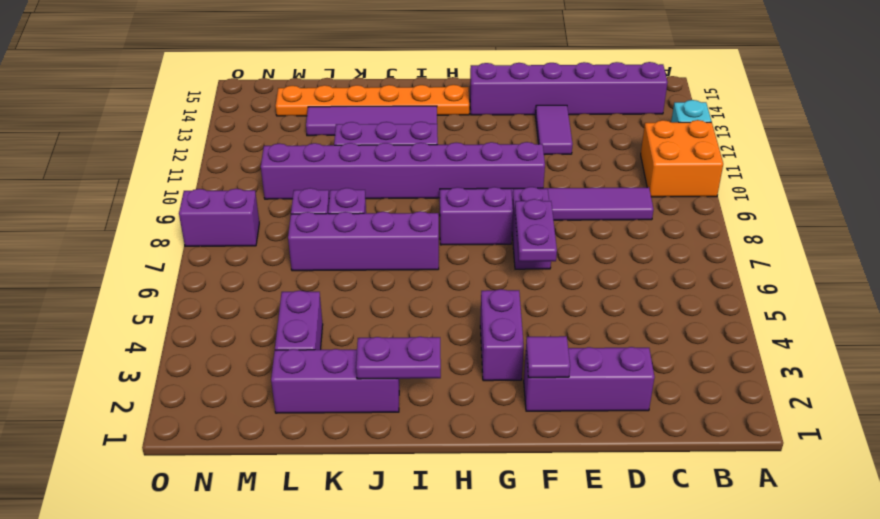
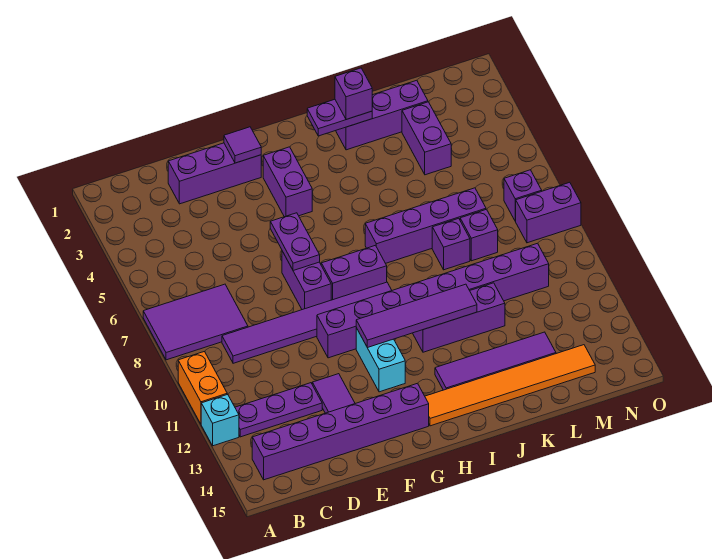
none -> purple 2x3 tile [143,284,248,360]
orange 2x2 brick [641,120,723,197] -> orange 1x2 brick [178,352,227,424]
none -> purple 1x3 plate [235,383,322,437]
none -> cyan 1x2 brick [356,328,405,392]
none -> purple 1x4 tile [356,284,477,348]
orange 1x6 plate [276,85,469,116] -> orange 1x6 tile [425,345,595,426]
none -> purple 1x1 brick [335,68,372,119]
none -> purple 1x1 brick [504,170,542,221]

